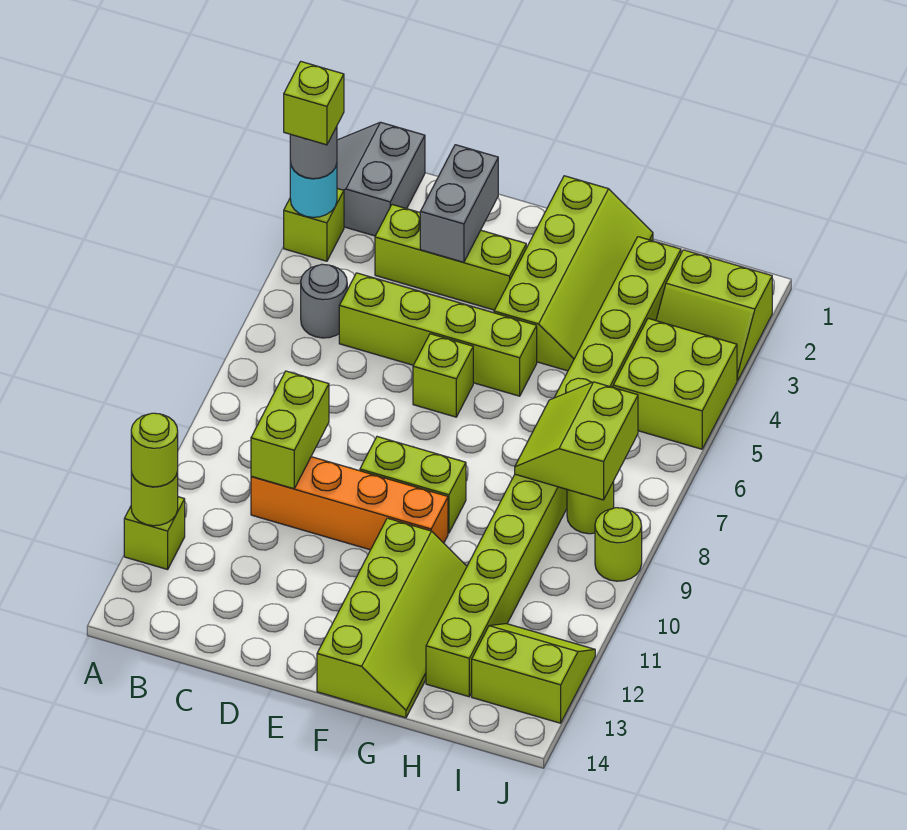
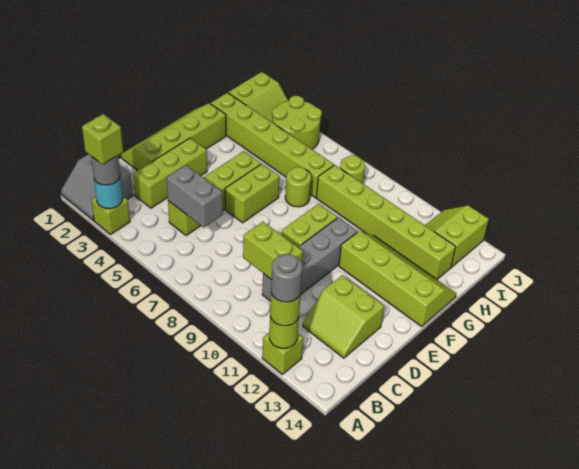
grey 1x1 round brick [301,264,347,338] -> grey 1x1 round brick moved to [271,254,303,302]
orange 1x4 brick [251,457,448,550] -> grey 1x4 brick [262,217,358,301]
grey 1x2 brick [420,145,498,262] -> grey 1x2 brick moved to [167,165,223,227]
lime 1x1 brick [413,334,473,417] -> lime 1x2 brick [225,164,279,223]
lime 2x4 slope [494,176,653,371] -> lime 2x4 slope turned to [121,103,226,171]
lime 2x2 slope [515,382,638,500] -> lime 2x2 slope moved to [303,275,384,358]
lime 2x2 brick [613,318,737,449] -> lime 2x2 round brick [272,96,322,149]
lime 1x1 round brick [595,508,642,581] -> lime 1x1 round brick moved to [285,167,311,207]

